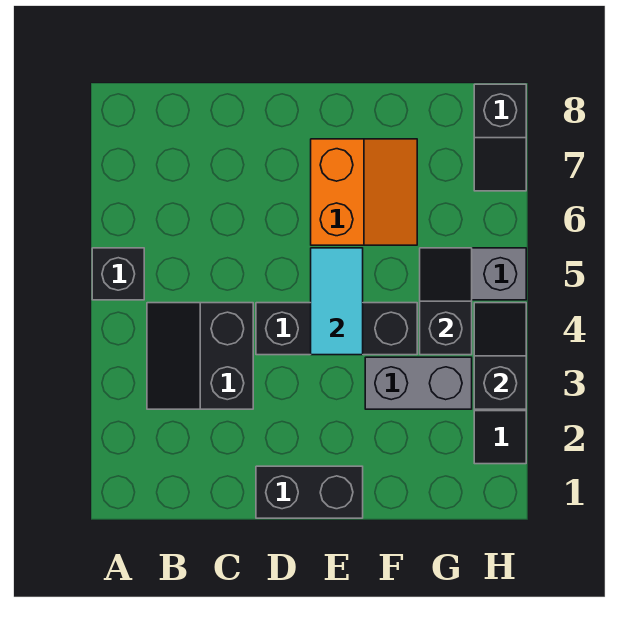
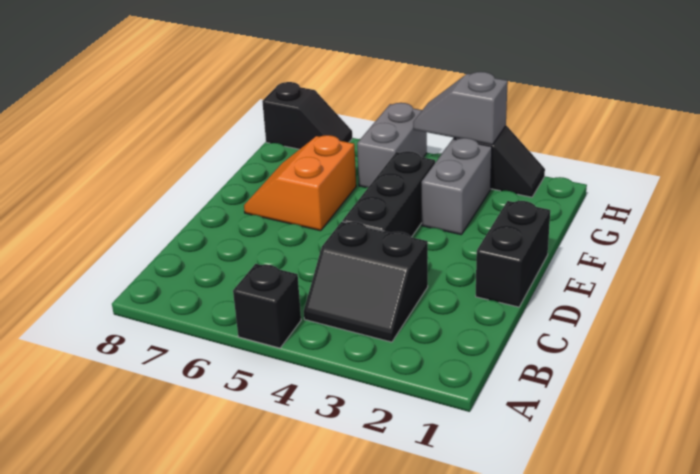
cyan 1x2 tile [311,248,363,355] -> none
orange 2x2 slope [311,139,417,245] -> orange 2x2 slope turned to [244,135,356,231]
black 1x2 slope [420,248,472,355] -> none
black 1x2 slope [474,303,526,409] -> grey 1x2 slope [413,72,508,145]

